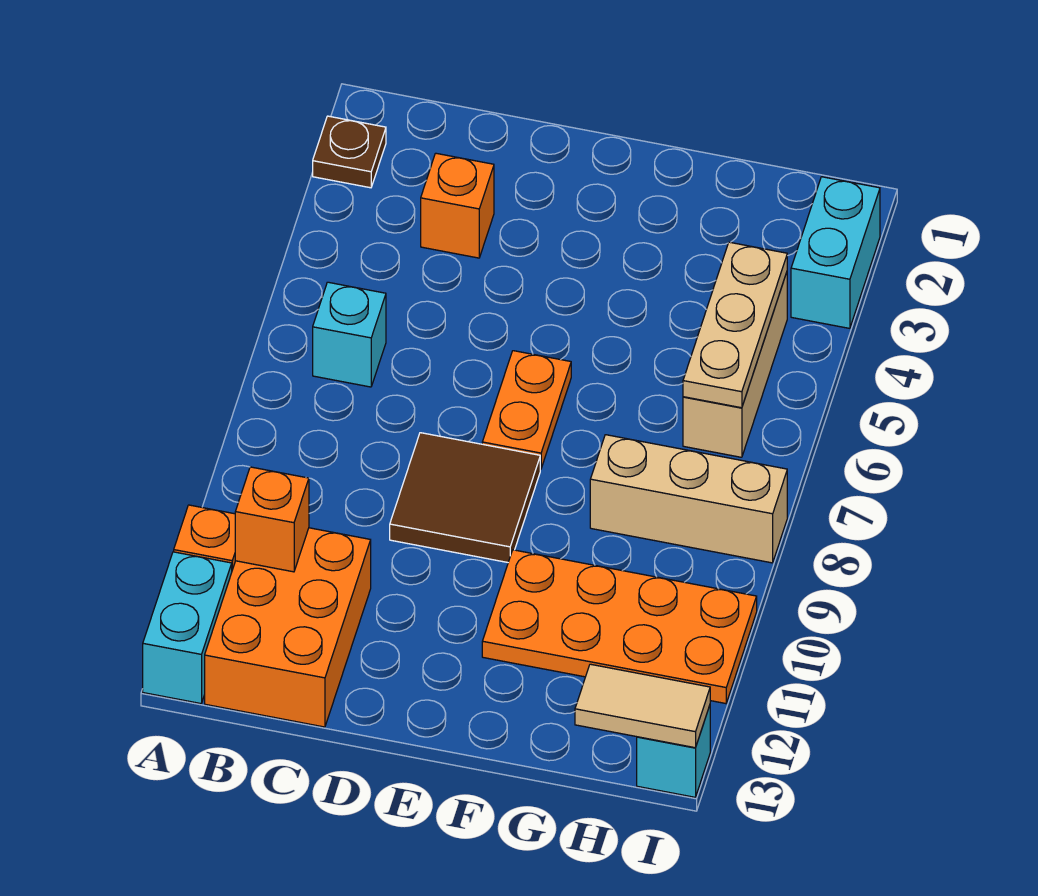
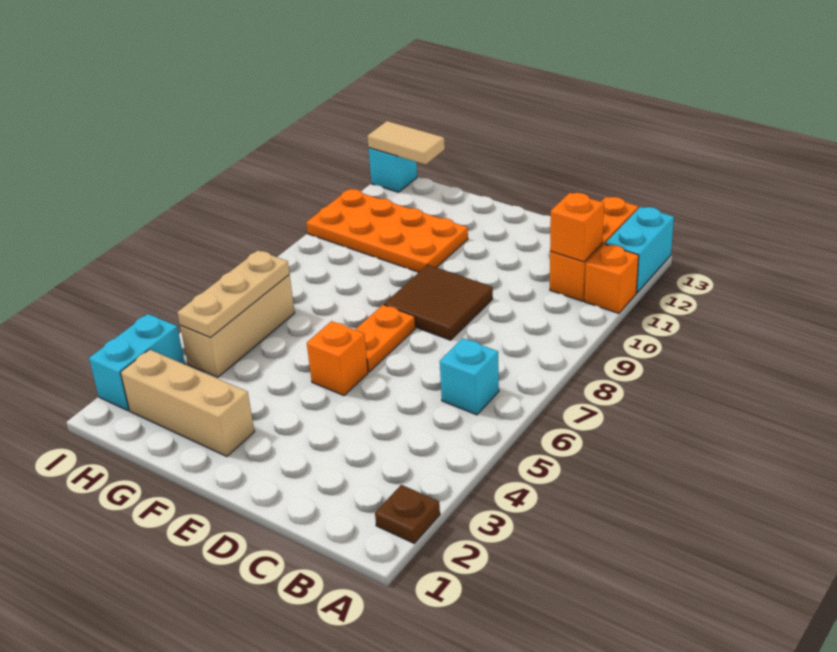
orange 2x3 brick [205,528,371,727] -> orange 1x3 brick [550,197,639,301]
orange 1x1 brick [421,153,494,258] -> orange 1x1 brick moved to [307,321,368,396]
tan 1x3 brick [590,435,787,563] -> tan 1x3 brick moved to [120,350,254,457]

